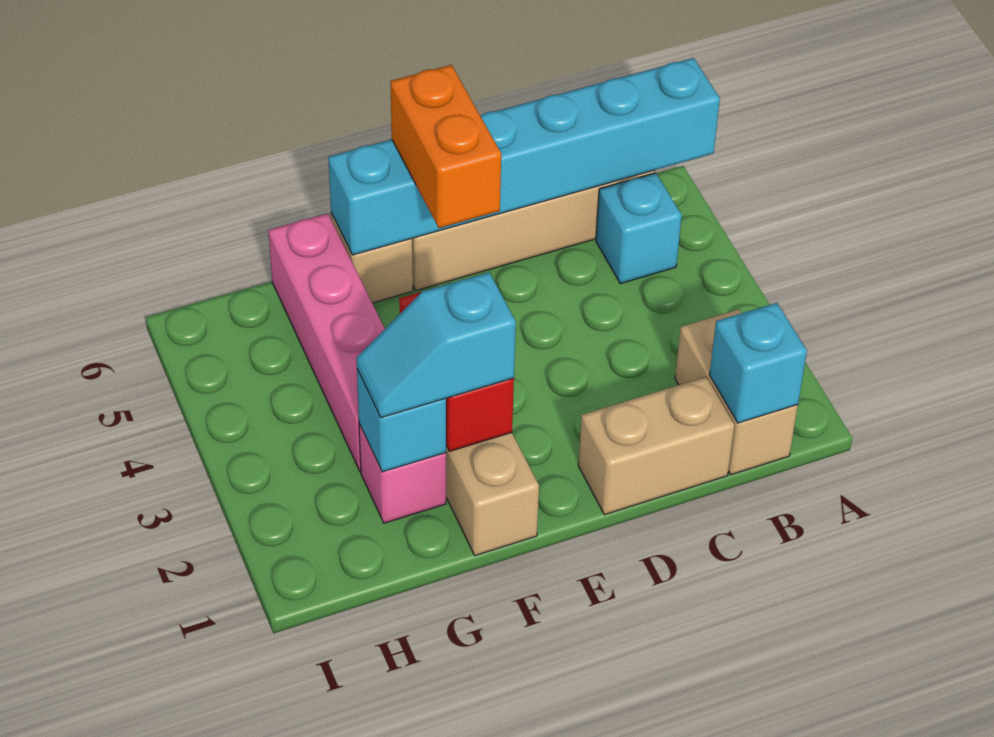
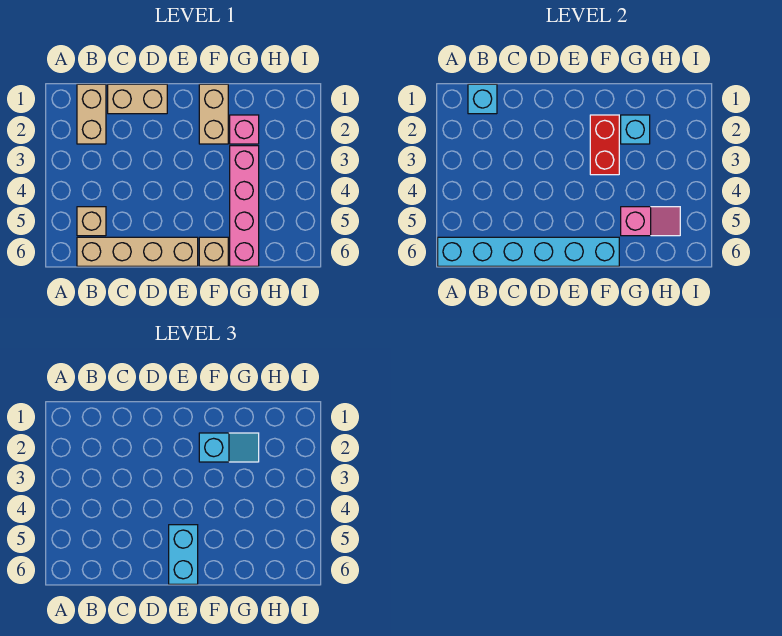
cyan 1x1 brick [596,173,682,284] -> tan 1x1 brick [77,207,106,236]
orange 1x2 brick [391,65,501,228] -> cyan 1x2 brick [169,525,198,584]
none -> pink 1x2 slope [621,207,680,236]

